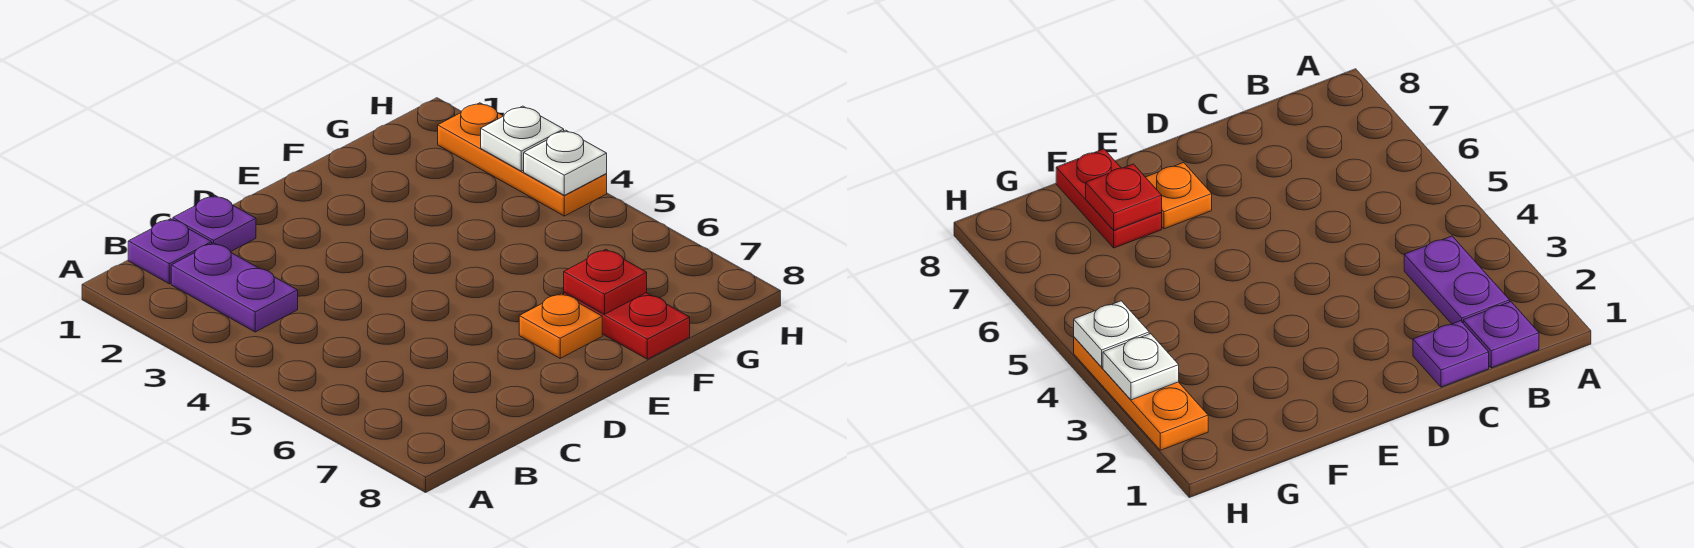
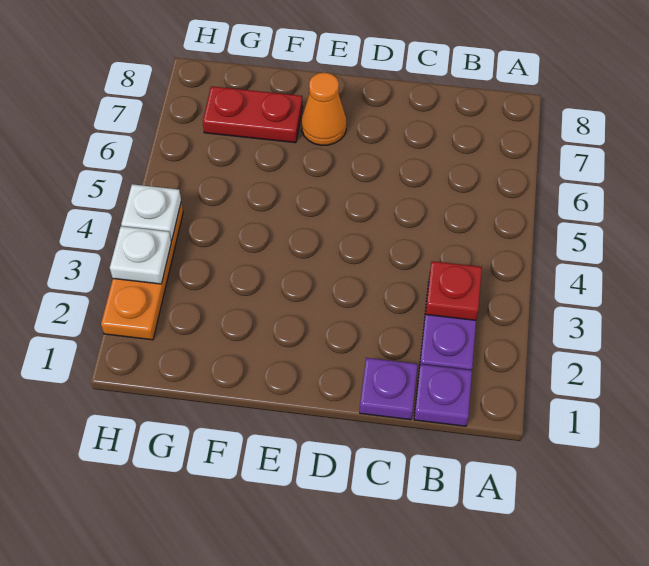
orange 1x1 plate [519,293,602,358] -> orange 1x1 cone [301,73,346,145]
red 1x2 plate [564,292,690,359] -> red 1x2 plate turned to [203,86,303,143]
red 1x1 plate [564,249,647,314] -> red 1x1 plate moved to [426,261,482,320]

